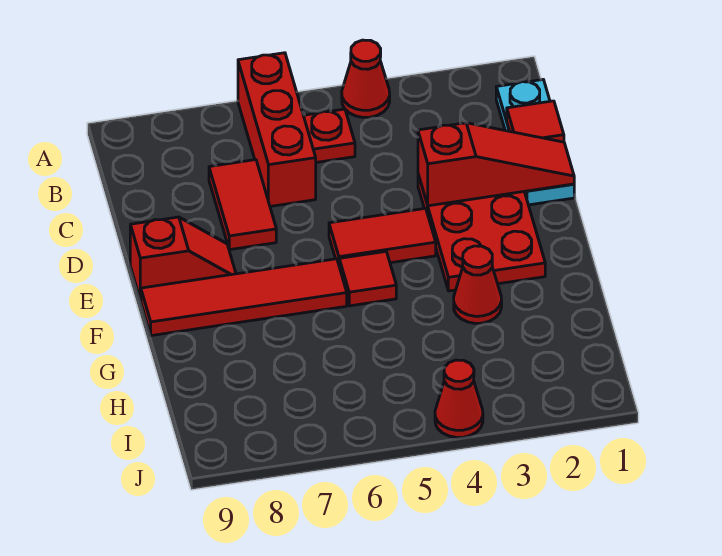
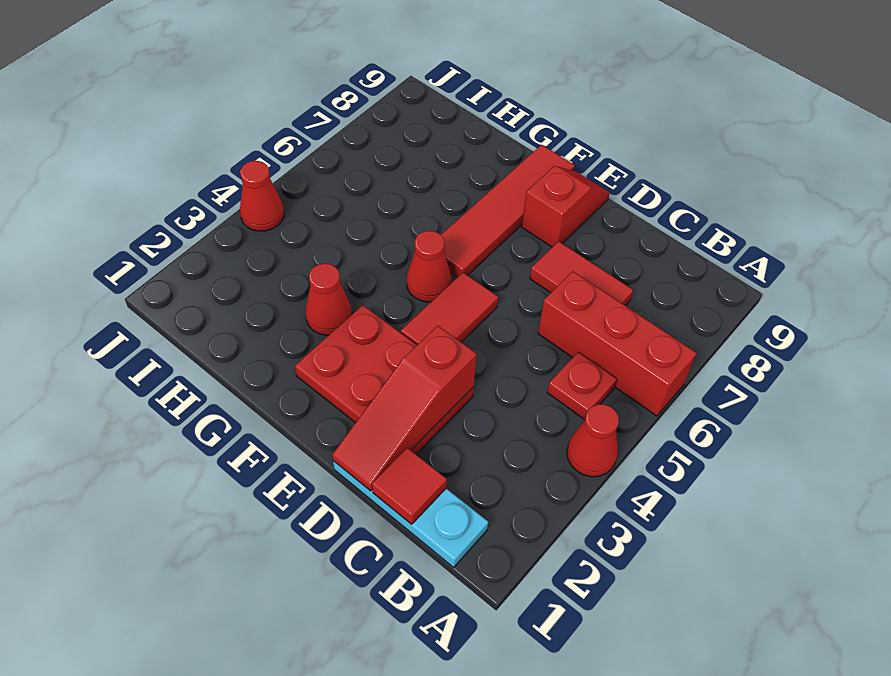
red 1x2 slope [130,217,236,300] -> red 1x2 slope turned to [522,166,610,247]
red 1x1 tile [339,252,396,306] -> red 1x1 cone [407,231,452,302]

